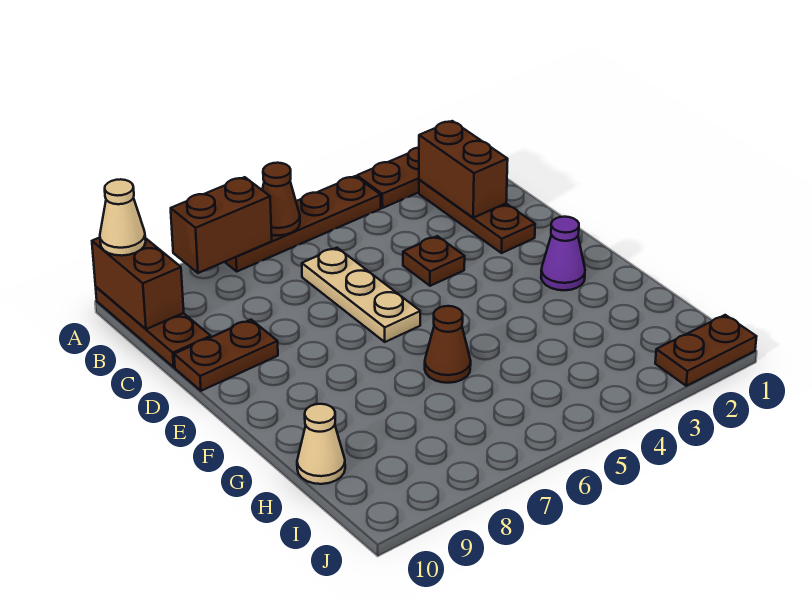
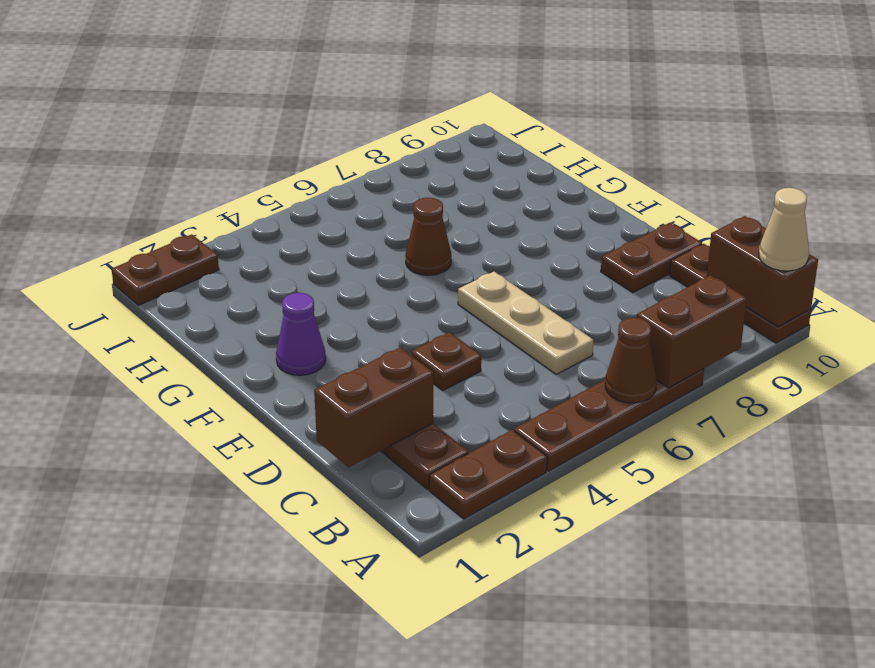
brown 1x2 brick [419,121,508,218] -> brown 1x2 brick turned to [314,347,433,467]
tan 1x1 cone [297,404,345,484] -> none

